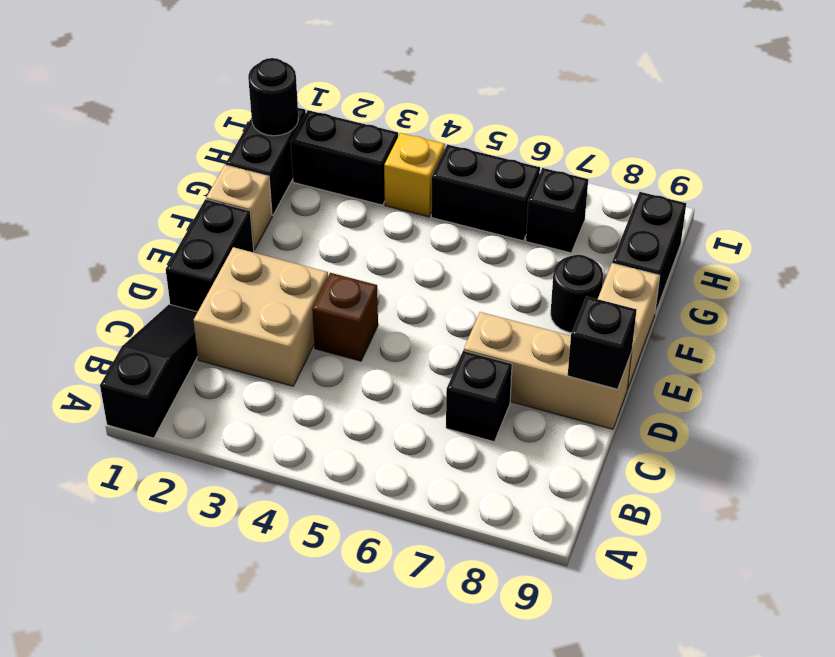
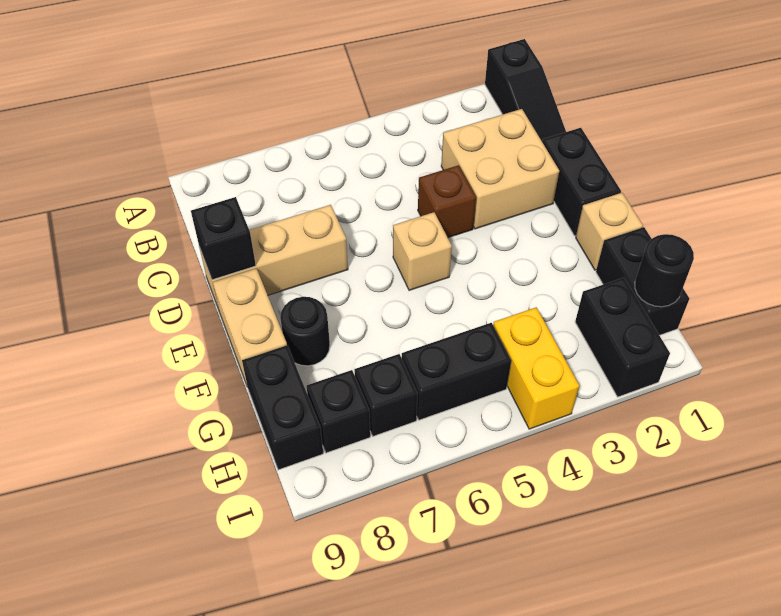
black 1x1 brick [446,351,512,442] -> black 1x1 brick moved to [307,370,370,453]
none -> tan 1x1 brick [393,212,452,290]
black 1x2 brick [291,110,398,205] -> black 1x2 brick turned to [575,278,670,397]
yellow 1x1 brick [384,133,445,217] -> yellow 1x2 brick [493,307,579,429]

